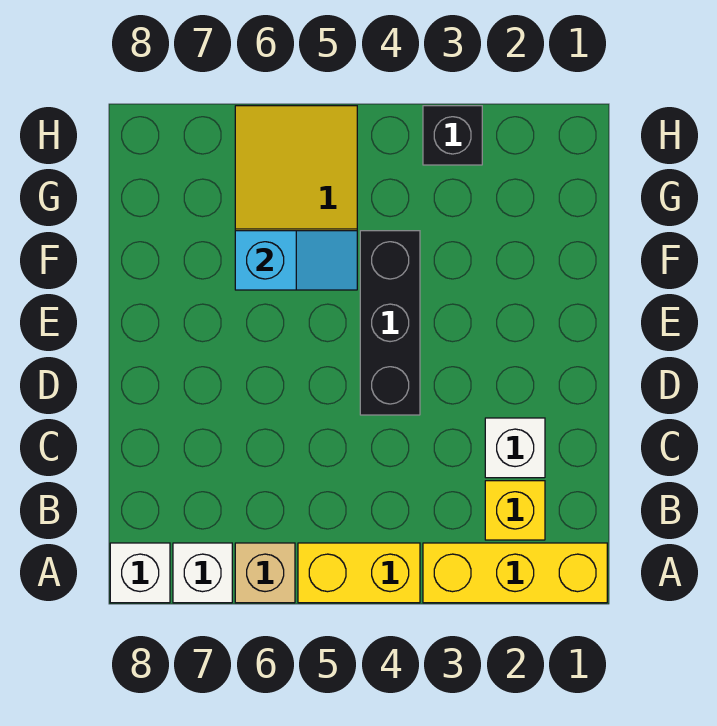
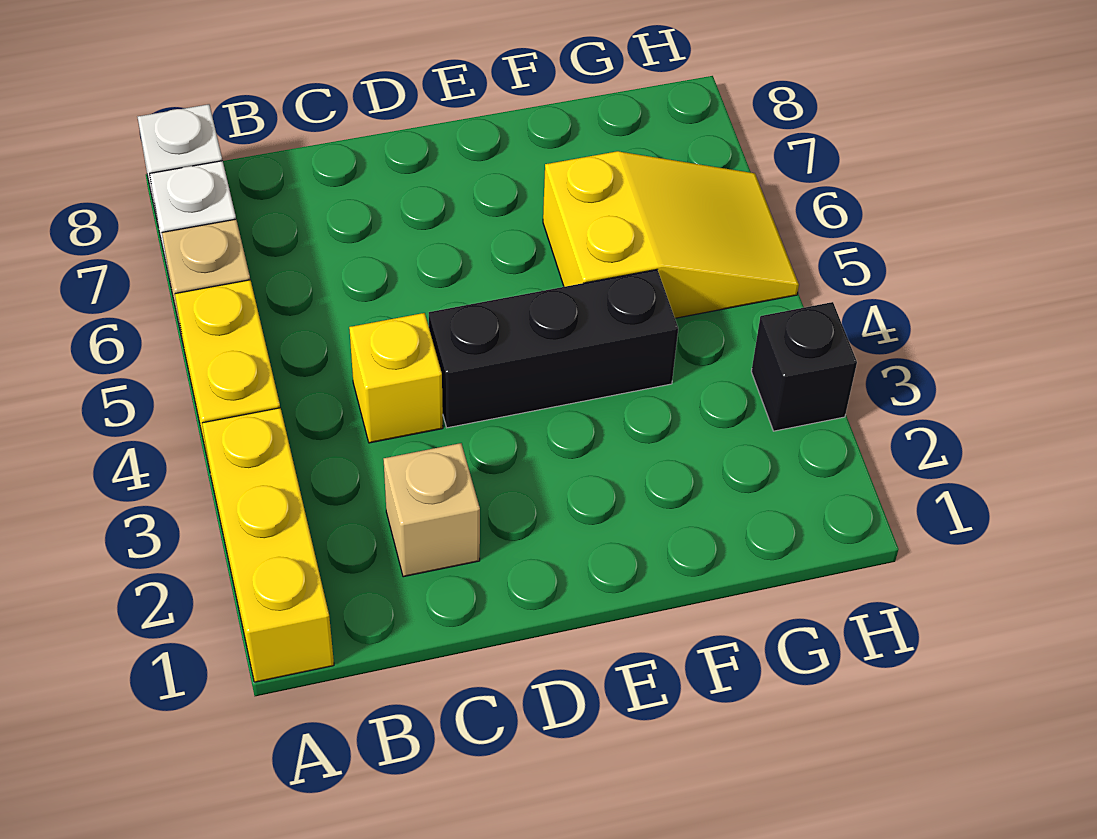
yellow 1x1 brick [485,481,545,540] -> yellow 1x1 brick moved to [349,313,443,443]
white 1x1 brick [485,418,545,478] -> tan 1x1 brick [384,443,480,577]
cyan 1x2 slope [235,231,357,290] -> none

